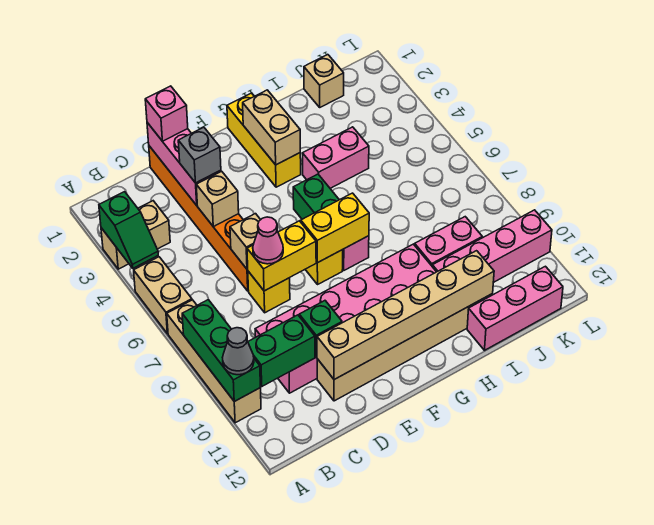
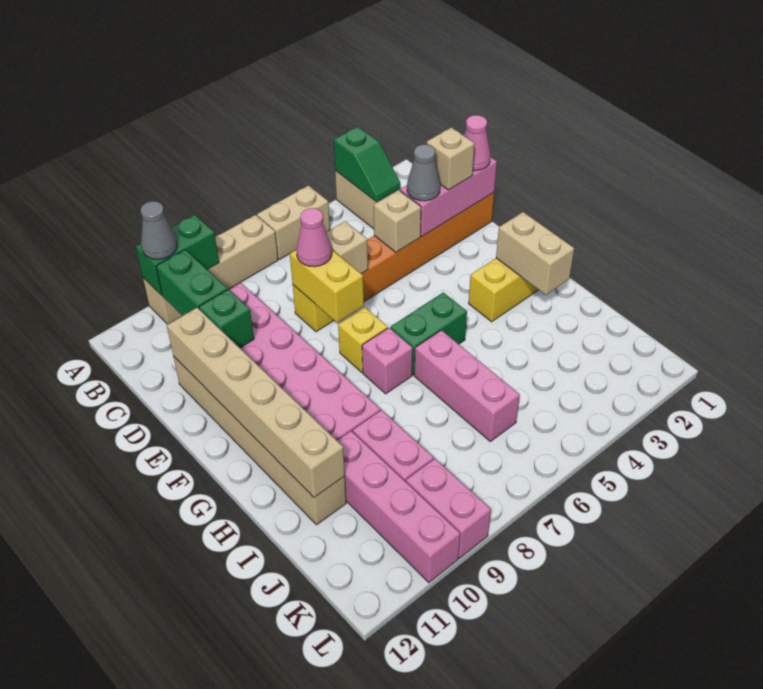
green 1x2 slope [99,192,158,268] -> green 1x2 slope turned to [334,127,400,202]
green 1x3 brick [182,300,260,401] -> green 1x2 brick [136,215,219,295]
pink 1x1 brick [145,86,188,141] -> pink 1x1 cone [464,115,490,171]
grey 1x1 brick [178,127,221,183] -> grey 1x1 cone [407,145,440,201]
yellow 1x2 brick [301,193,369,263] -> none
tan 1x2 brick [243,90,300,165] -> tan 1x2 brick turned to [496,212,574,295]
pink 1x2 brick [302,127,369,188] -> pink 1x2 brick moved to [406,459,491,558]
pink 1x3 brick [467,266,563,350] -> pink 1x3 brick moved to [414,330,520,441]
tan 1x1 brick [304,55,344,107] -> tan 1x1 brick moved to [427,127,475,190]

